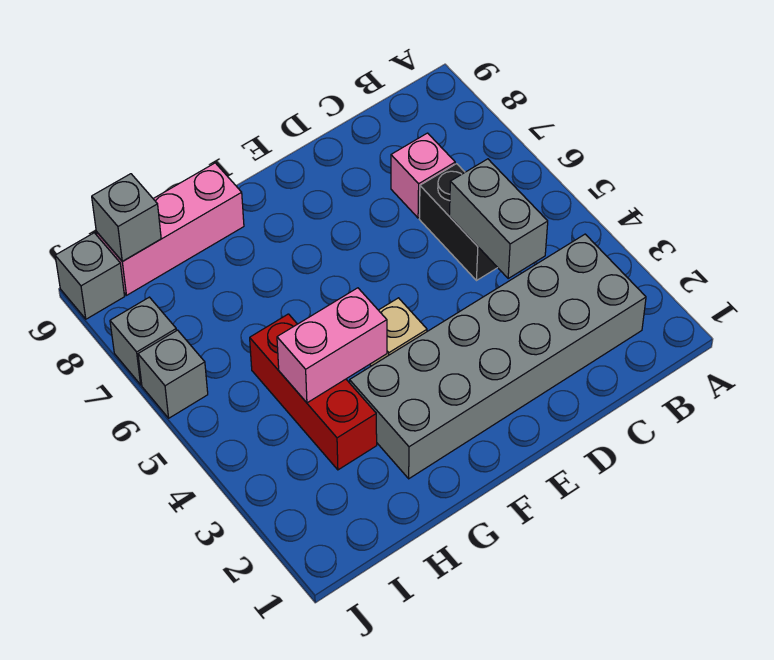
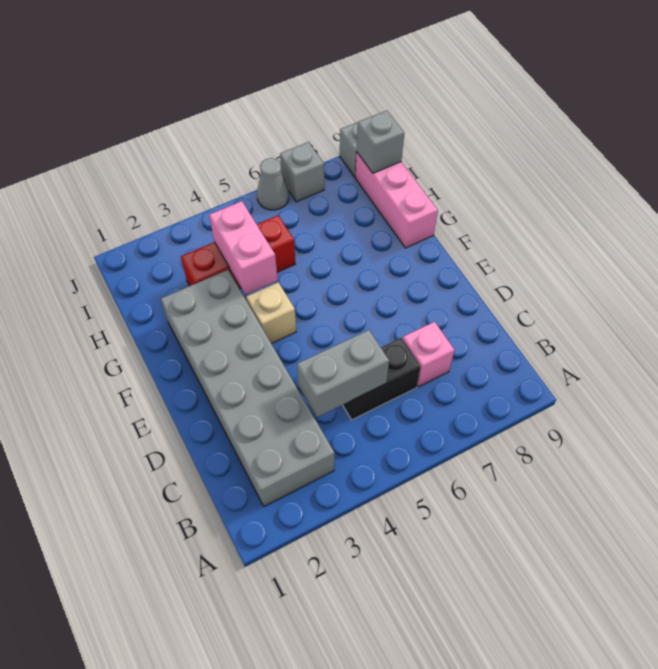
grey 1x1 brick [138,330,208,418] -> grey 1x1 cone [257,158,289,210]

